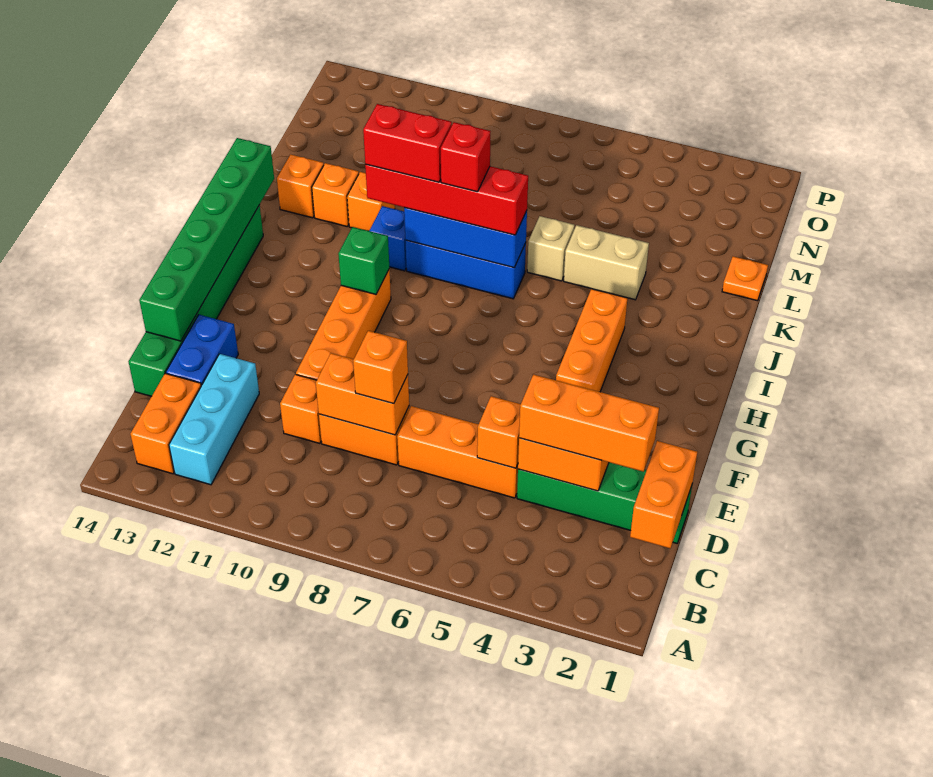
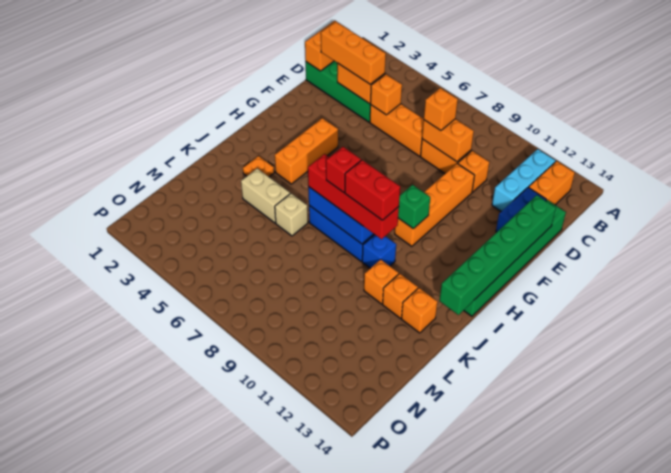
orange 1x1 plate [722,256,768,301] -> orange 1x1 plate moved to [243,156,274,177]

